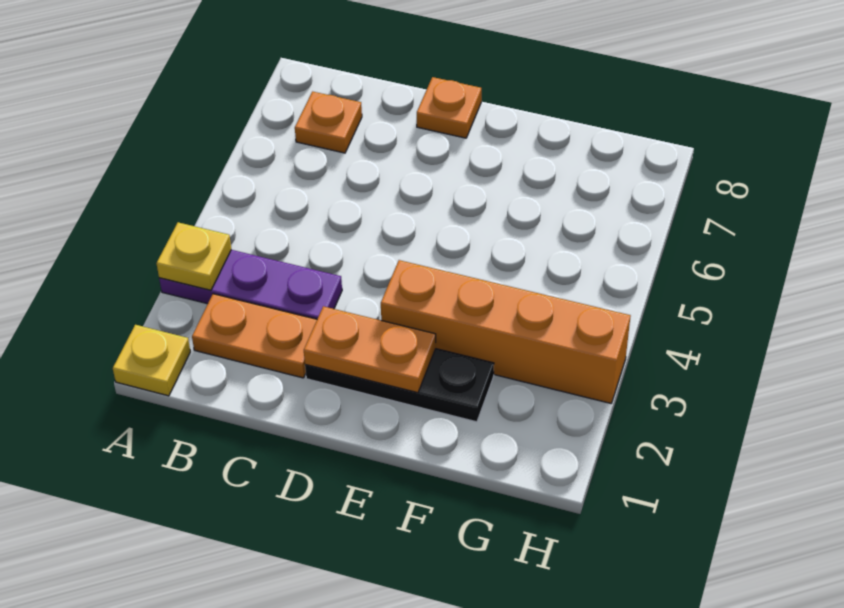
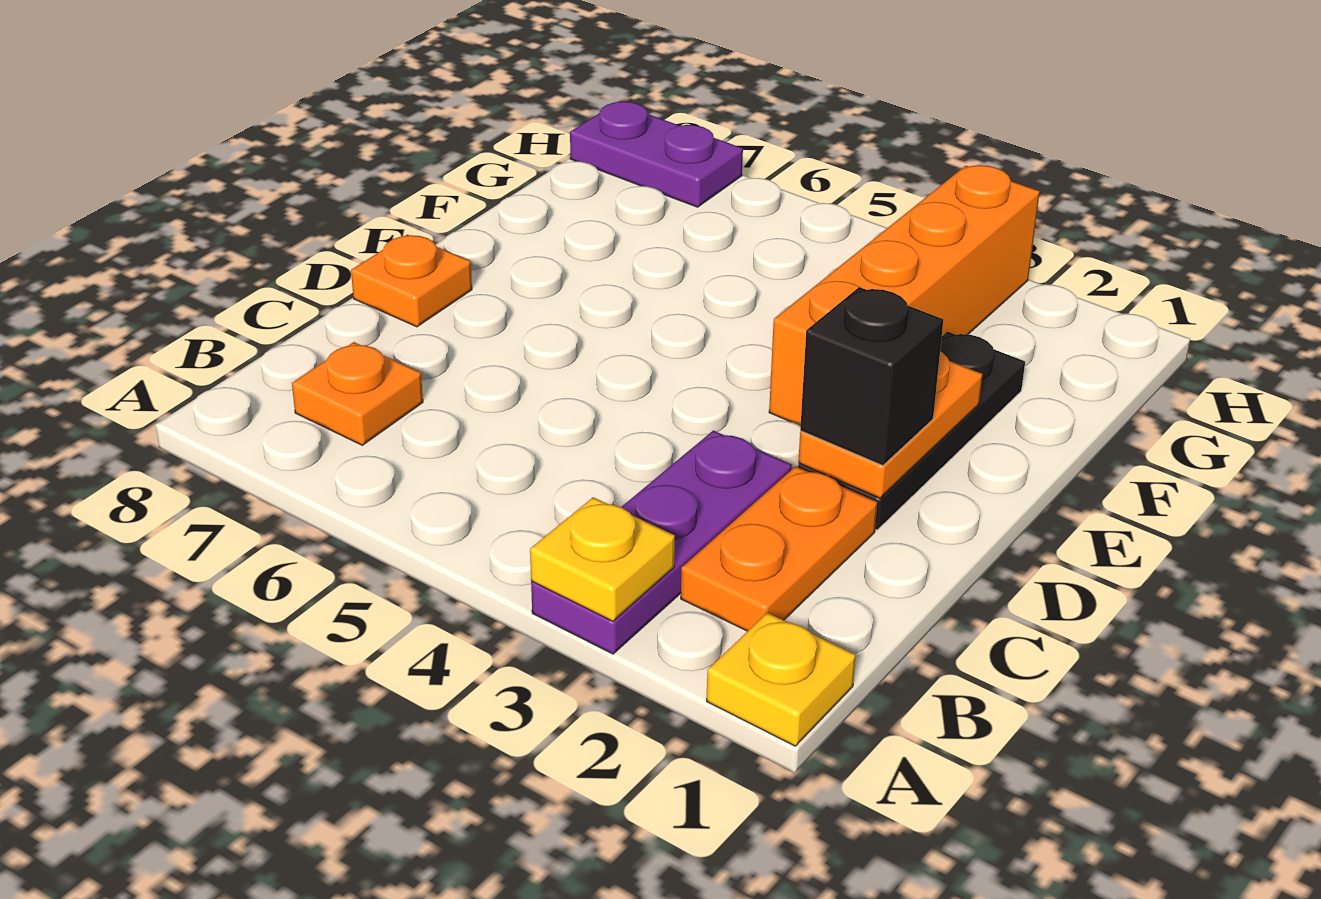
none -> black 1x1 brick [800,287,943,466]
none -> purple 1x2 plate [570,102,743,207]

